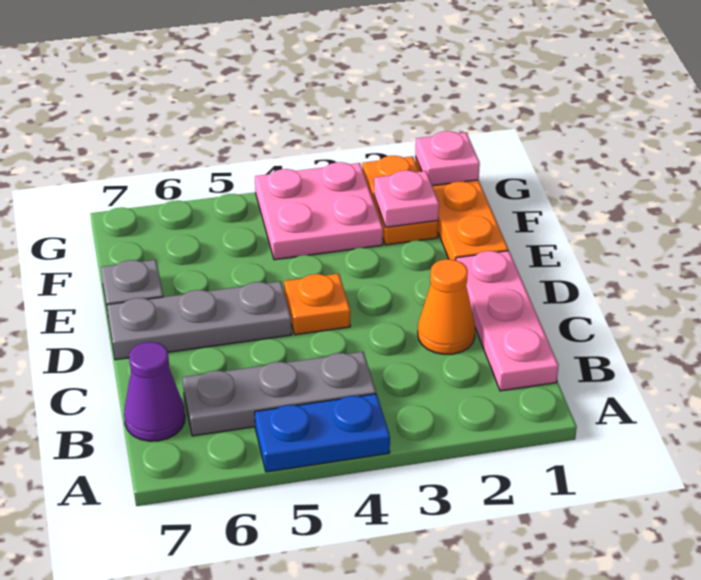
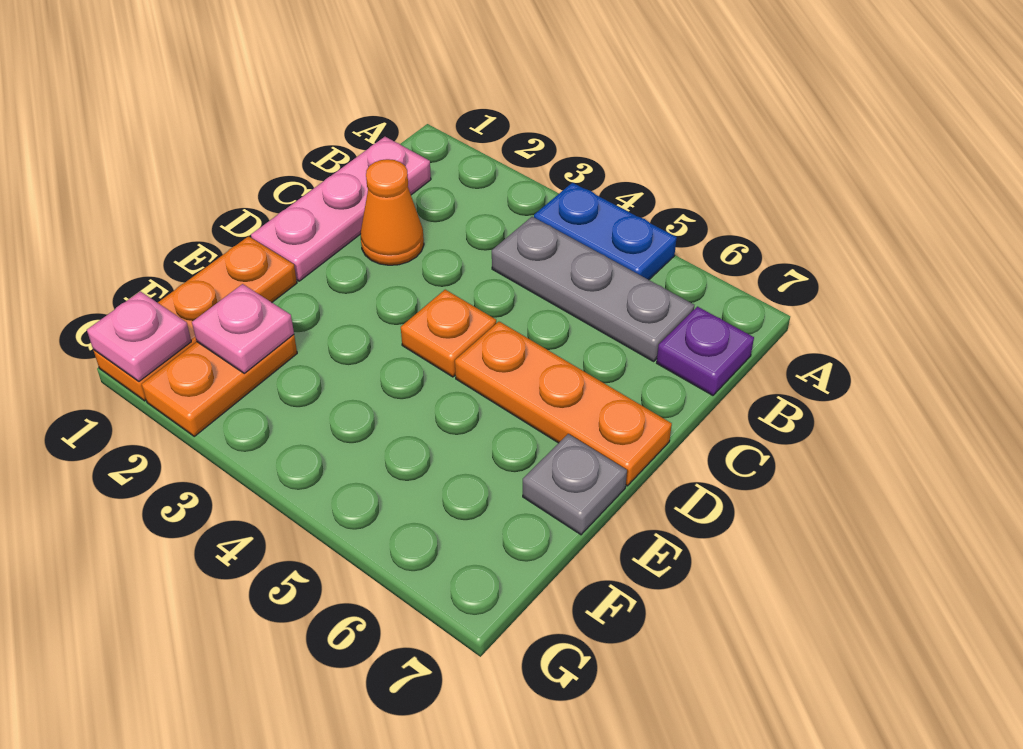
purple 1x1 cone [124,342,185,441] -> purple 1x1 plate [657,307,754,395]
grey 1x3 plate [107,281,292,360] -> orange 1x3 plate [455,322,672,486]
pink 2x2 plate [255,162,383,260] -> none

